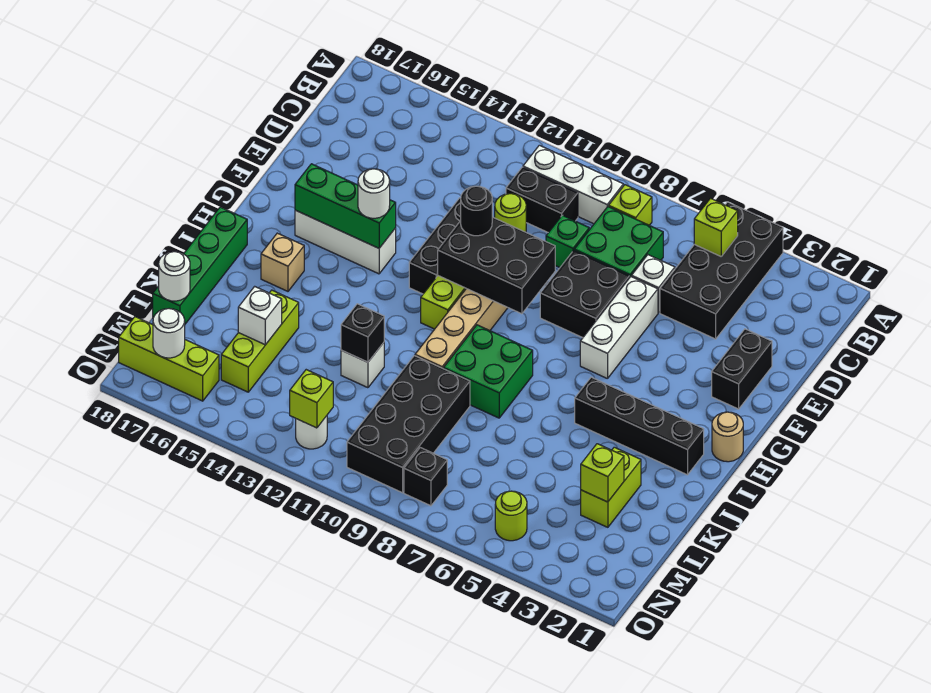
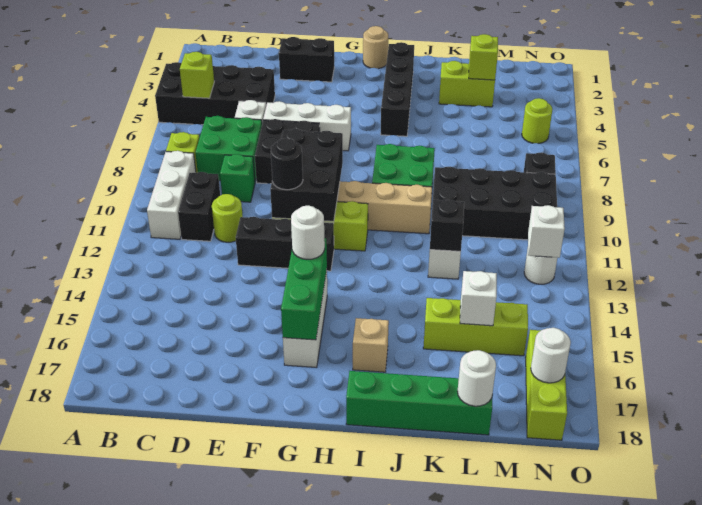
lime 1x1 brick [290,370,333,428] -> white 1x1 brick [528,205,565,258]

